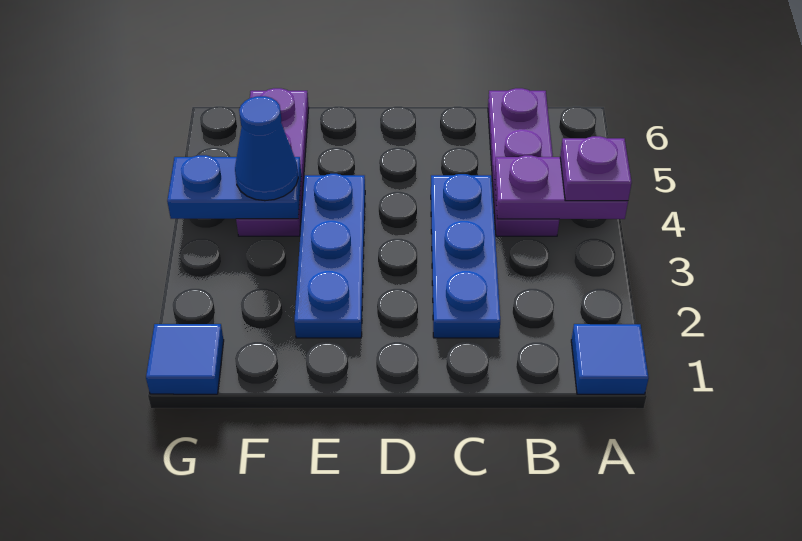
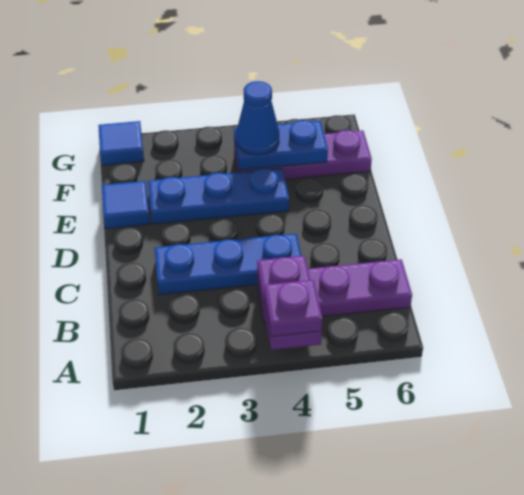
blue 1x1 tile [571,324,649,394] -> blue 1x1 tile moved to [102,181,150,229]
blue 1x2 plate [167,155,301,219] -> blue 1x2 plate turned to [234,120,328,170]

